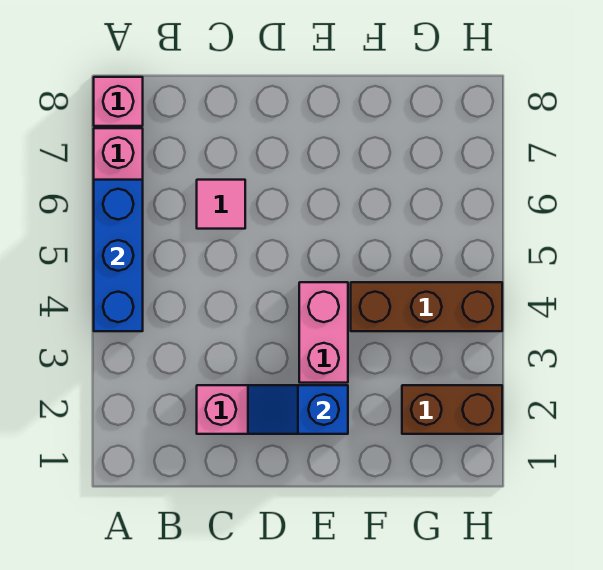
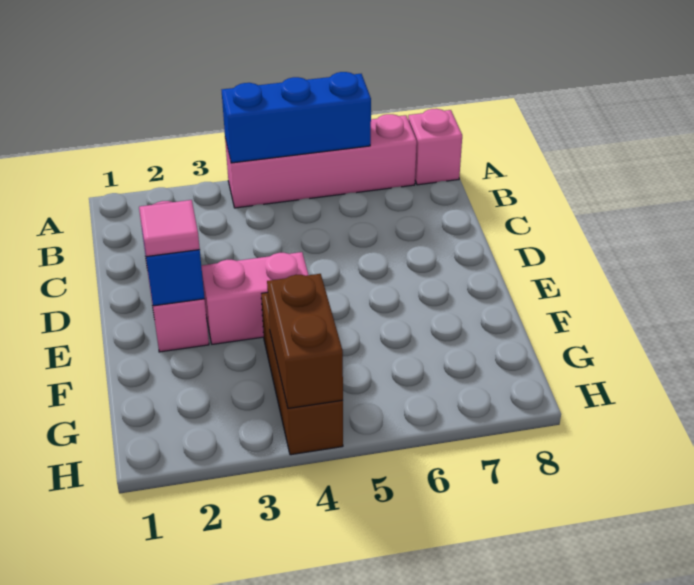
pink 1x1 tile [197,180,245,229] -> pink 1x1 tile moved to [139,200,200,257]
brown 1x2 brick [402,385,502,434] -> brown 1x2 brick moved to [267,274,343,408]

